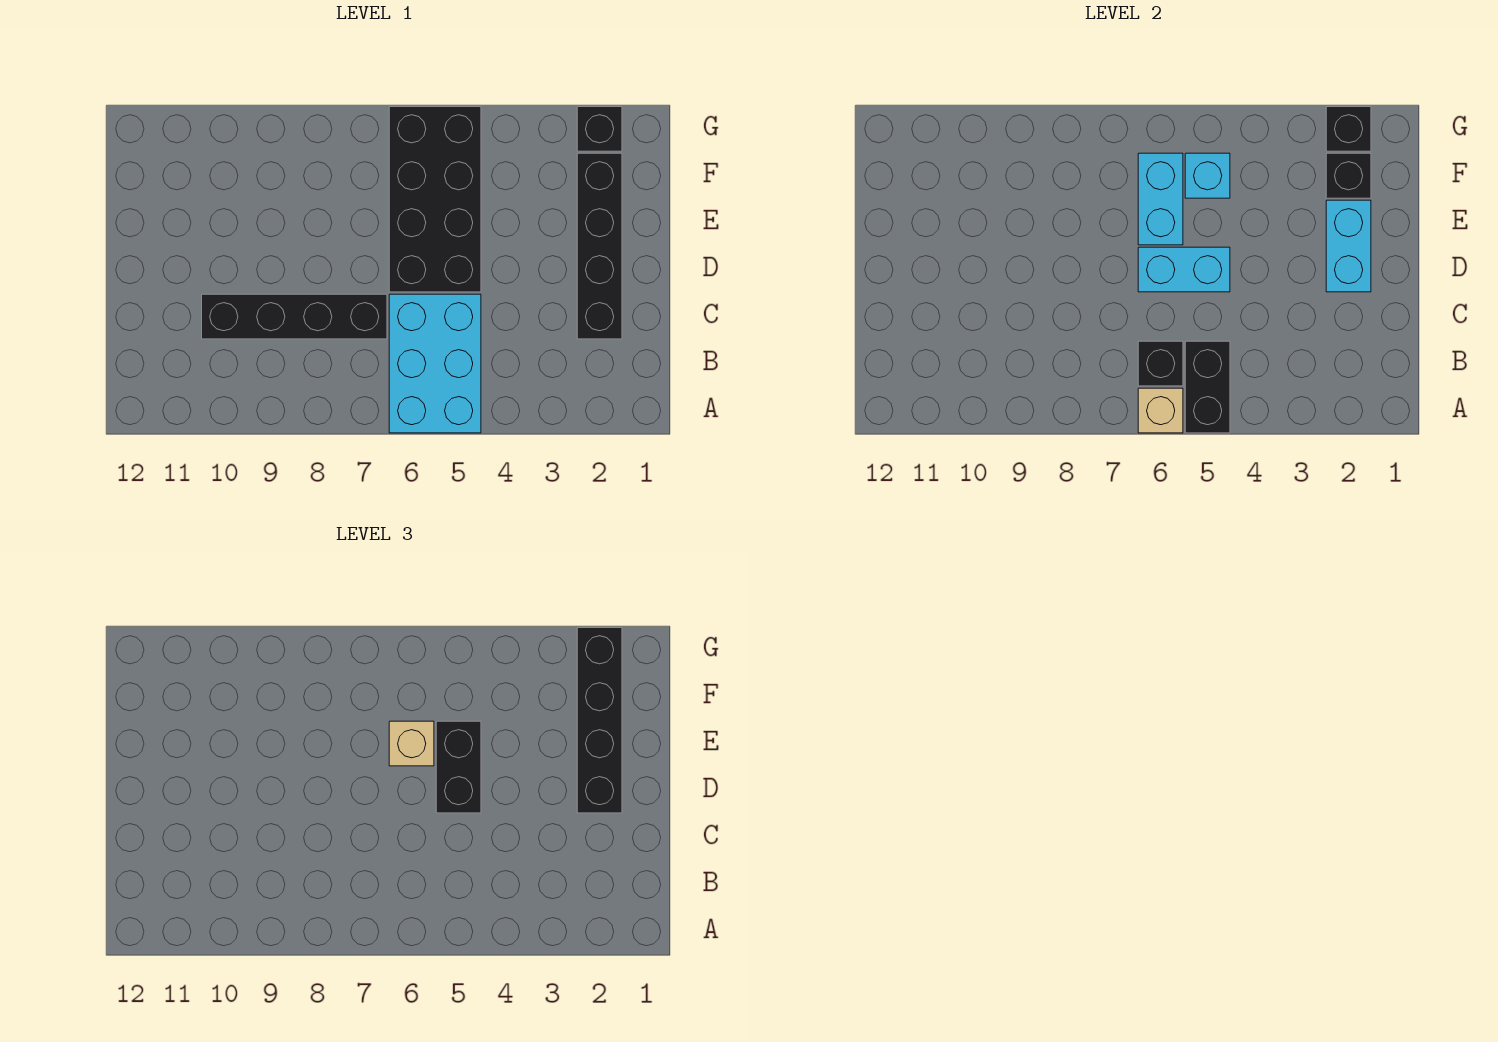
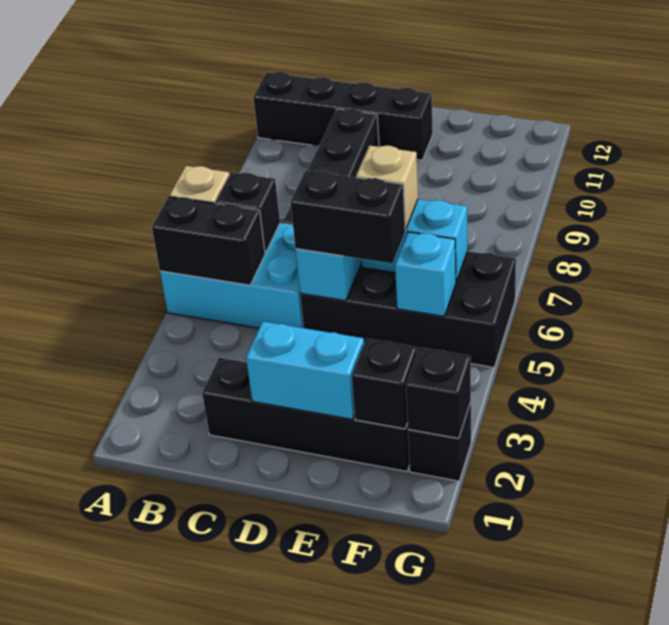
black 1x4 brick [577,628,622,813] -> black 1x4 brick moved to [253,72,433,160]

